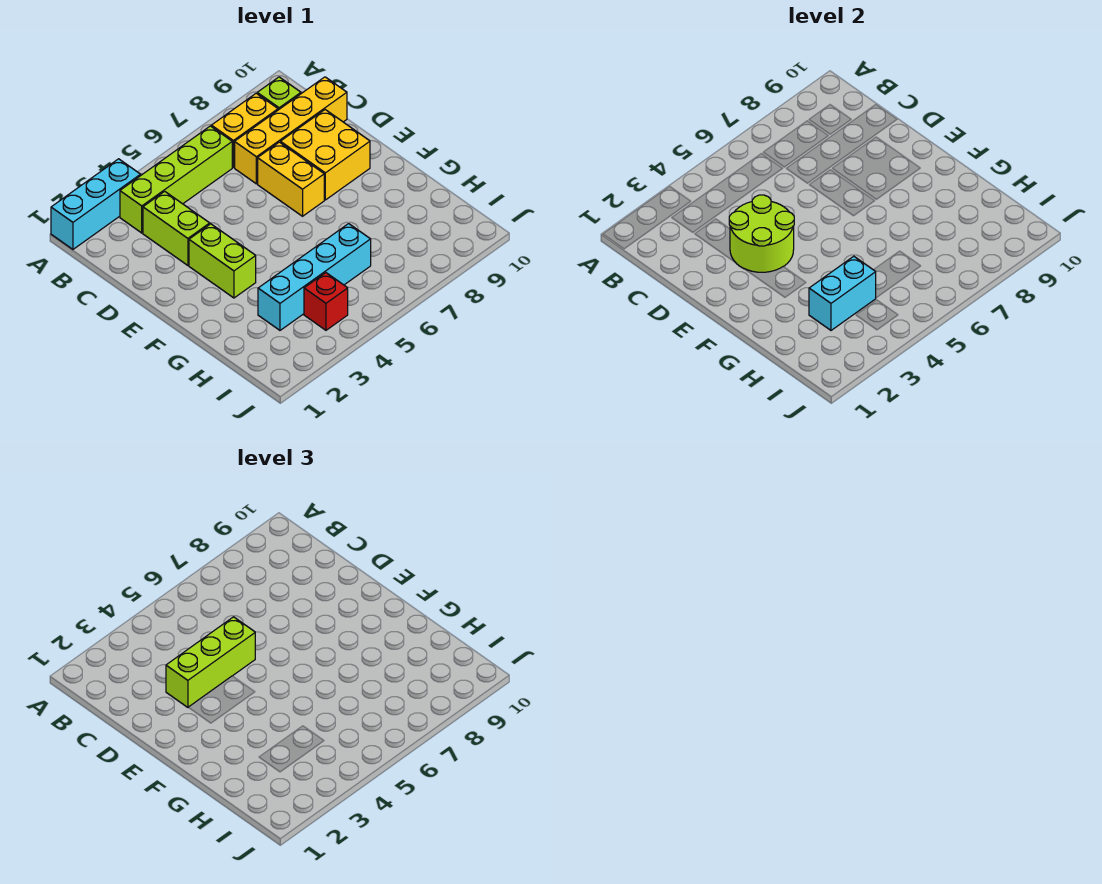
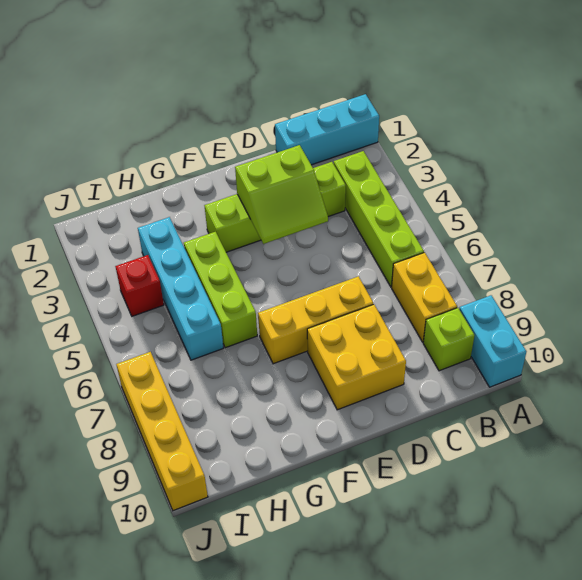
cyan 1x3 brick [51,159,141,249] -> cyan 1x3 brick turned to [275,94,379,165]
yellow 1x4 brick [235,77,347,184] -> yellow 1x4 brick moved to [116,352,208,511]
lime 2x2 round brick [729,195,794,272] -> lime 2x2 slope [235,145,328,244]
lime 1x3 brick [166,617,255,707] -> lime 1x3 brick moved to [184,232,257,348]
yellow 1x2 brick [258,142,324,216] -> yellow 1x3 brick [258,276,373,364]
cyan 1x2 brick [809,256,876,330] -> cyan 1x2 brick moved to [459,295,526,387]

